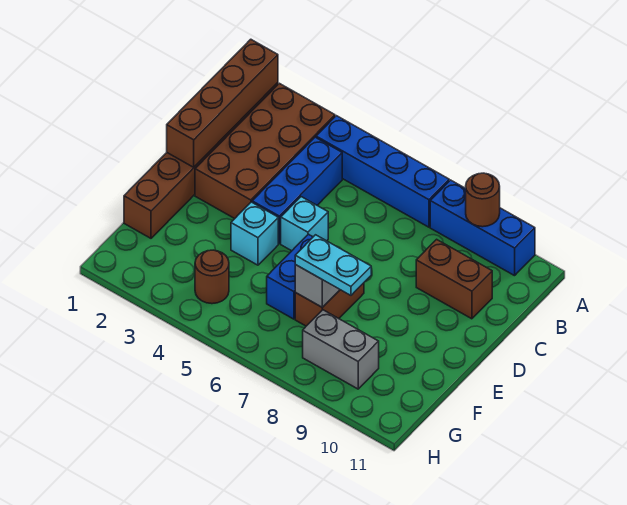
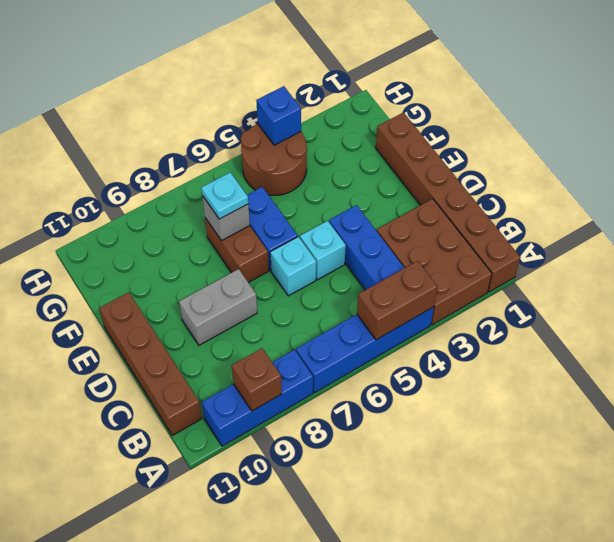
brown 1x4 brick [167,39,278,167] -> brown 1x4 brick moved to [99,292,202,436]
brown 2x4 brick [195,83,335,219] -> brown 2x3 brick [377,199,492,325]
brown 1x1 round brick [466,173,500,227] -> brown 1x1 brick [232,348,282,411]
brown 1x2 brick [416,239,492,319] -> brown 1x2 brick moved to [357,261,437,340]
cyan 1x1 brick [231,202,278,265] -> cyan 1x1 brick moved to [270,237,316,296]
cyan 1x2 plate [295,235,371,295] -> cyan 1x1 plate [201,172,248,219]
brown 1x1 round brick [195,250,229,304] -> brown 2x2 round brick [241,124,307,195]
grey 1x2 brick [303,310,379,389] -> grey 1x2 brick moved to [179,269,257,345]
none -> blue 1x1 brick [256,86,301,145]

